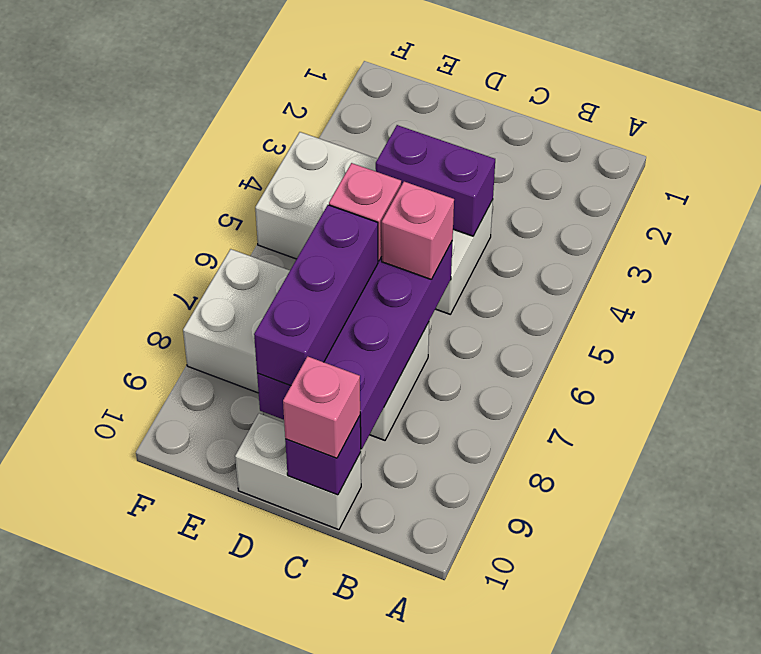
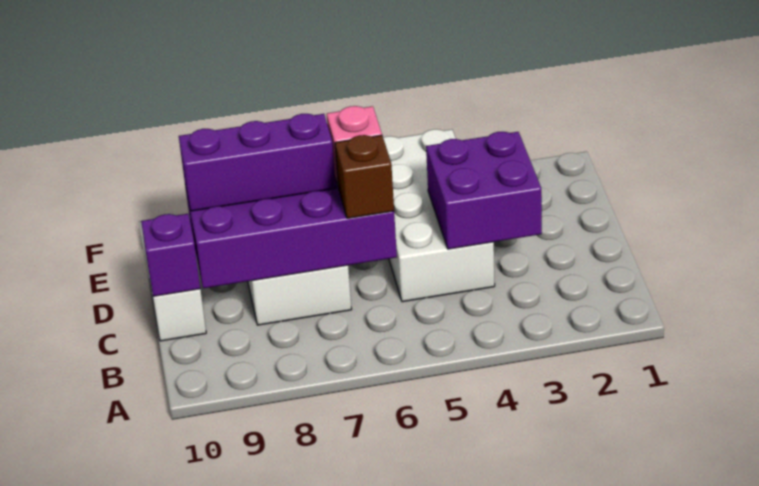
purple 1x2 brick [376,125,495,236] -> purple 2x2 brick [426,132,542,249]
pink 1x1 brick [382,182,454,279] -> brown 1x1 brick [335,135,394,218]
pink 1x1 brick [283,356,360,458] -> none

